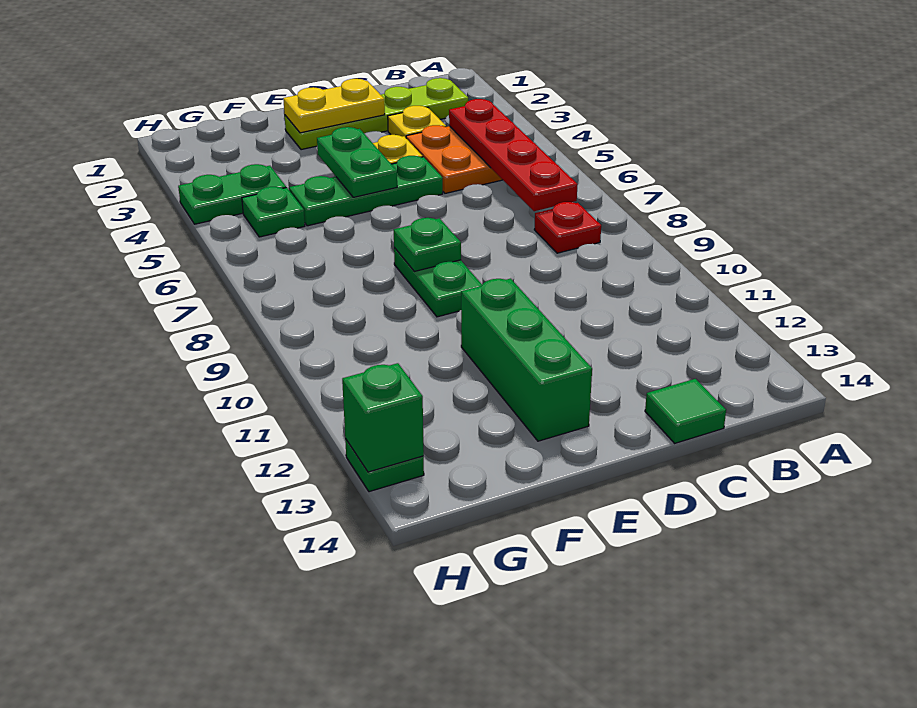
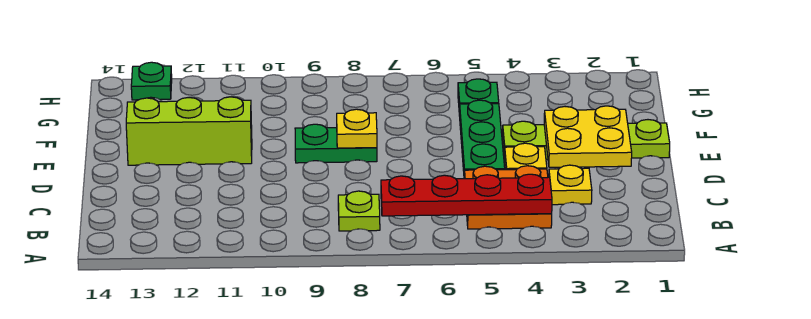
lime 1x4 plate [285,78,468,150] -> lime 1x4 plate turned to [503,120,670,160]
red 1x1 plate [534,202,601,253] -> lime 1x1 plate [338,191,380,231]
green 1x1 tile [645,379,726,443] -> none
yellow 1x2 plate [283,79,385,133] -> yellow 2x2 plate [544,106,632,167]
green 1x2 plate [317,127,397,197] -> none
green 1x1 plate [394,218,461,271] -> yellow 1x1 plate [337,109,377,148]
green 1x3 brick [461,279,592,441] -> lime 1x3 brick [126,97,252,165]
green 1x2 plate [178,164,286,224] -> none
green 1x1 brick [342,363,424,472] -> none

